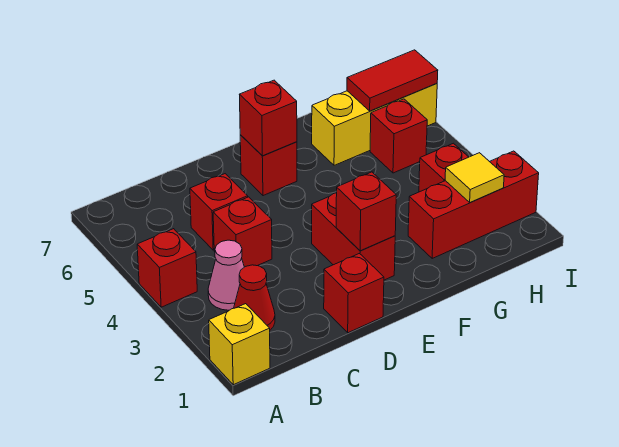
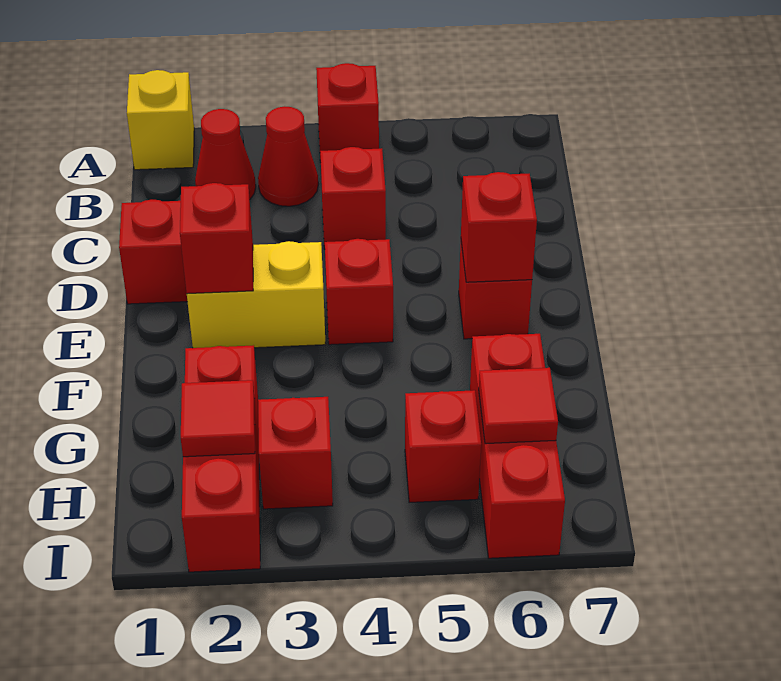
pink 1x1 cone [208,240,244,310] -> red 1x1 cone [258,106,318,206]
red 1x1 brick [190,174,248,250] -> red 1x1 brick moved to [325,239,393,345]
red 1x2 brick [312,193,395,280] -> yellow 1x2 brick [187,241,325,348]
yellow 1x3 brick [312,84,437,165] -> red 1x3 brick [470,334,565,558]
yellow 1x1 tile [445,153,504,203] -> red 1x1 tile [181,380,255,457]
red 1x2 tile [347,50,438,111] -> red 1x1 tile [479,368,558,444]

